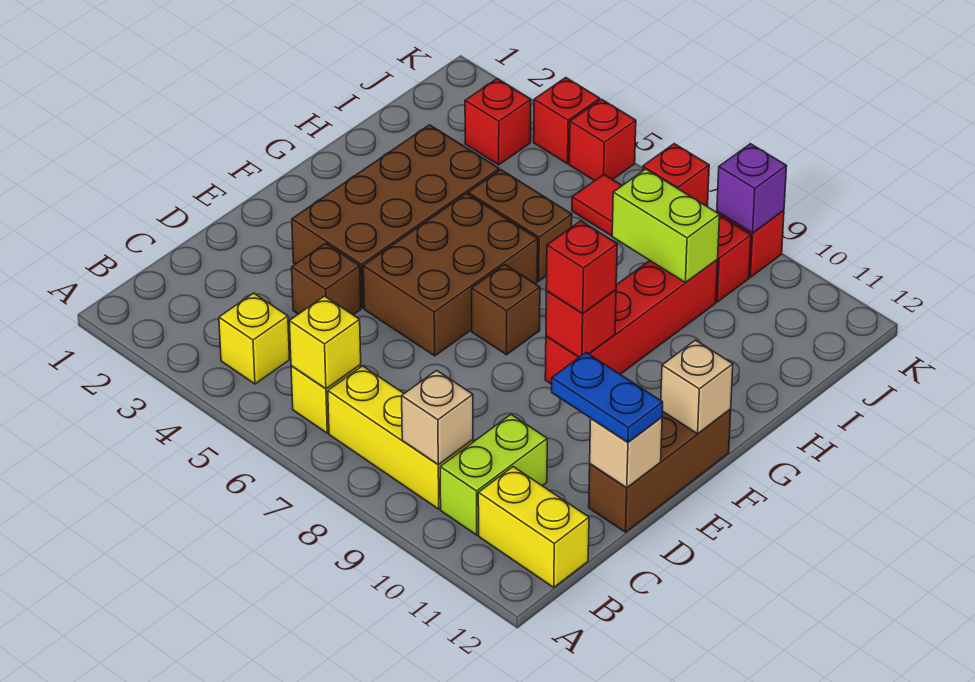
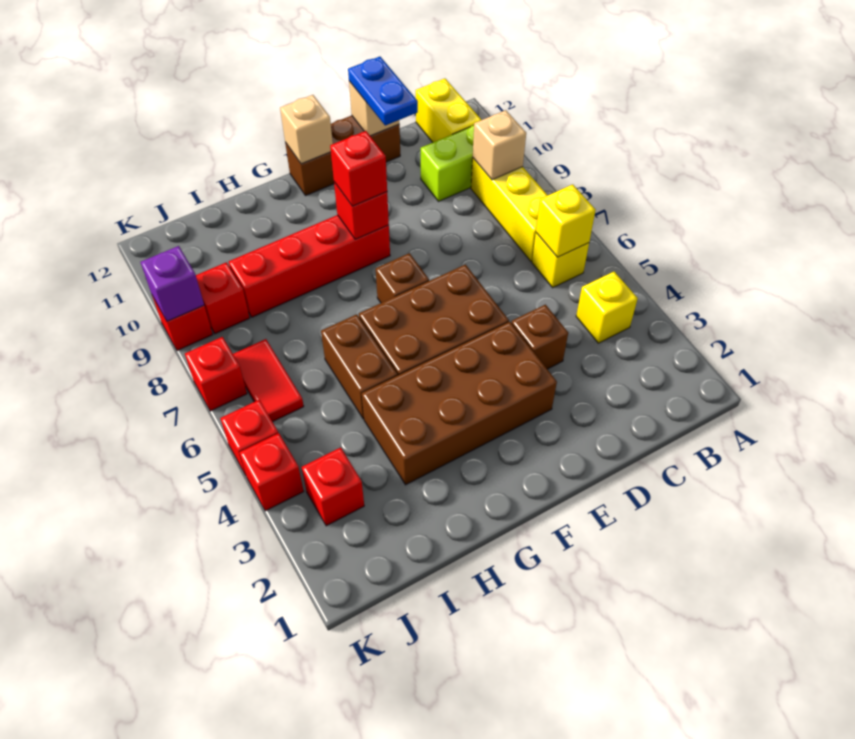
lime 1x2 brick [612,169,720,282] -> none

